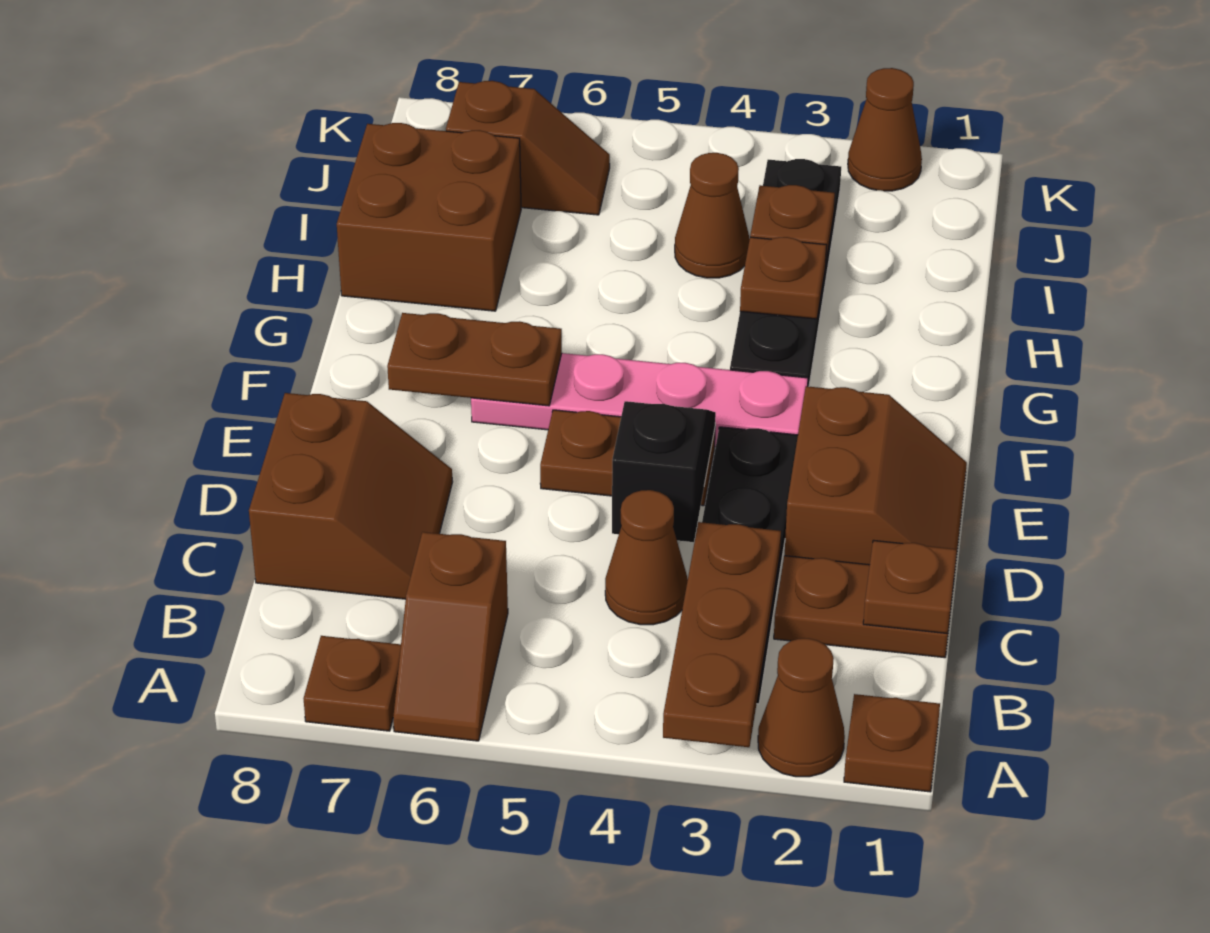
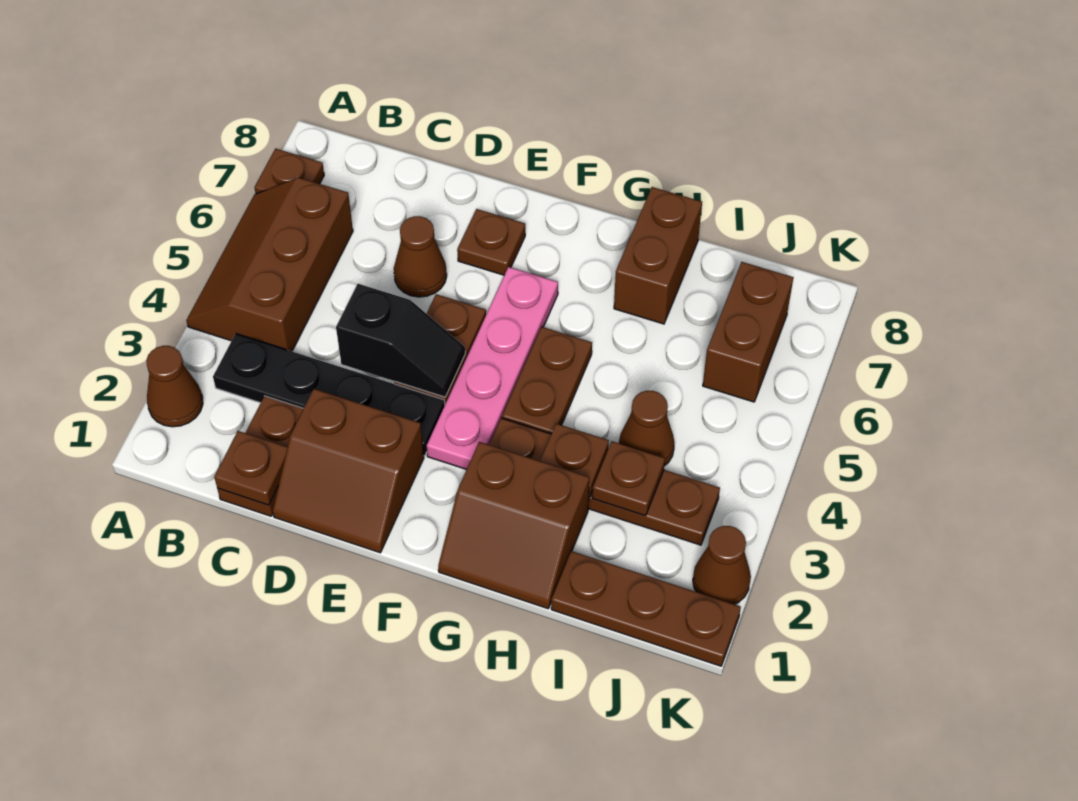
brown 1x1 plate [844,694,940,792] -> brown 1x1 plate moved to [457,209,525,275]
brown 1x3 plate [663,522,781,747] -> brown 1x3 plate moved to [551,551,741,666]
brown 1x2 slope [393,532,508,741] -> brown 2x3 slope [186,178,353,351]
brown 1x1 cone [605,490,688,625] -> brown 1x1 cone moved to [394,216,447,297]
brown 2x2 slope [249,393,453,599] -> brown 2x2 slope moved to [438,442,589,609]
brown 1x2 plate [387,313,562,406] -> brown 1x2 plate moved to [502,327,592,434]
black 1x4 plate [730,159,841,387] -> brown 1x4 plate [489,418,720,545]
brown 2x2 brick [337,123,521,311] -> brown 1x2 brick [614,187,702,324]
brown 1x2 slope [446,81,610,215] -> brown 1x2 brick [703,262,793,402]

